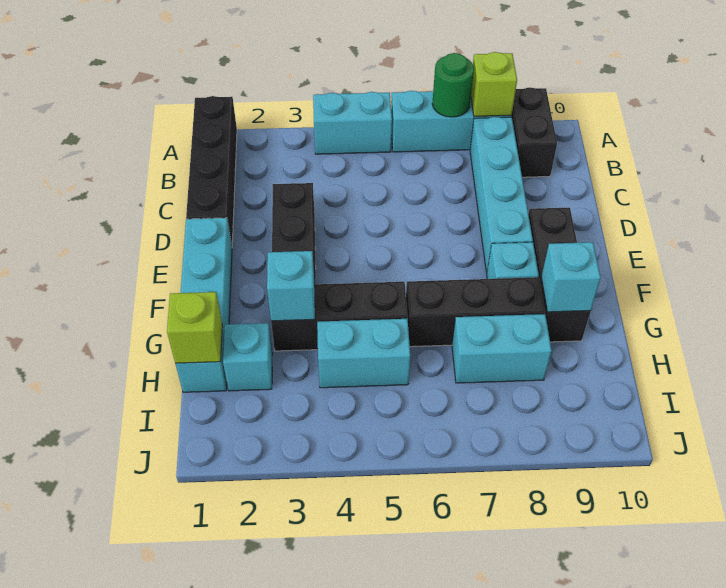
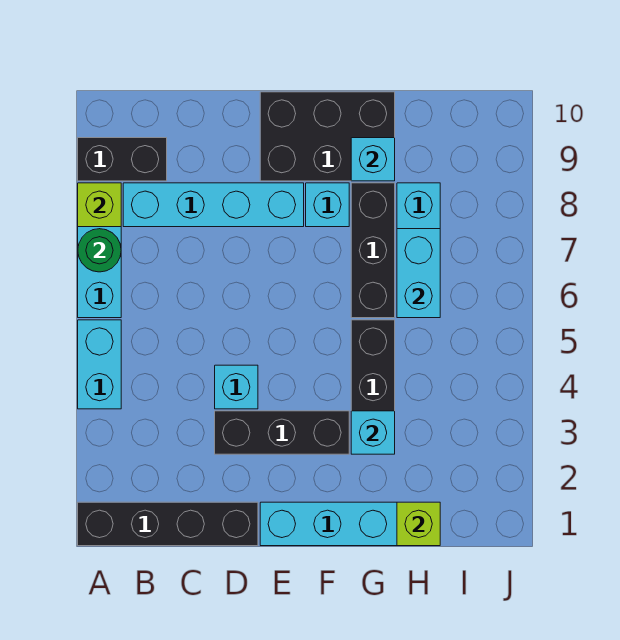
black 1x3 brick [528,208,591,342] -> black 2x3 brick [260,92,395,181]
cyan 1x1 brick [223,323,273,391] -> cyan 1x1 brick moved to [215,365,258,409]
cyan 1x2 brick [317,319,410,388] -> cyan 1x2 brick moved to [397,229,440,318]

